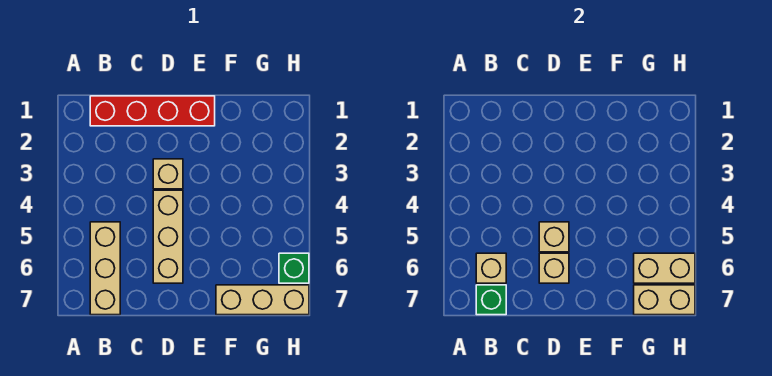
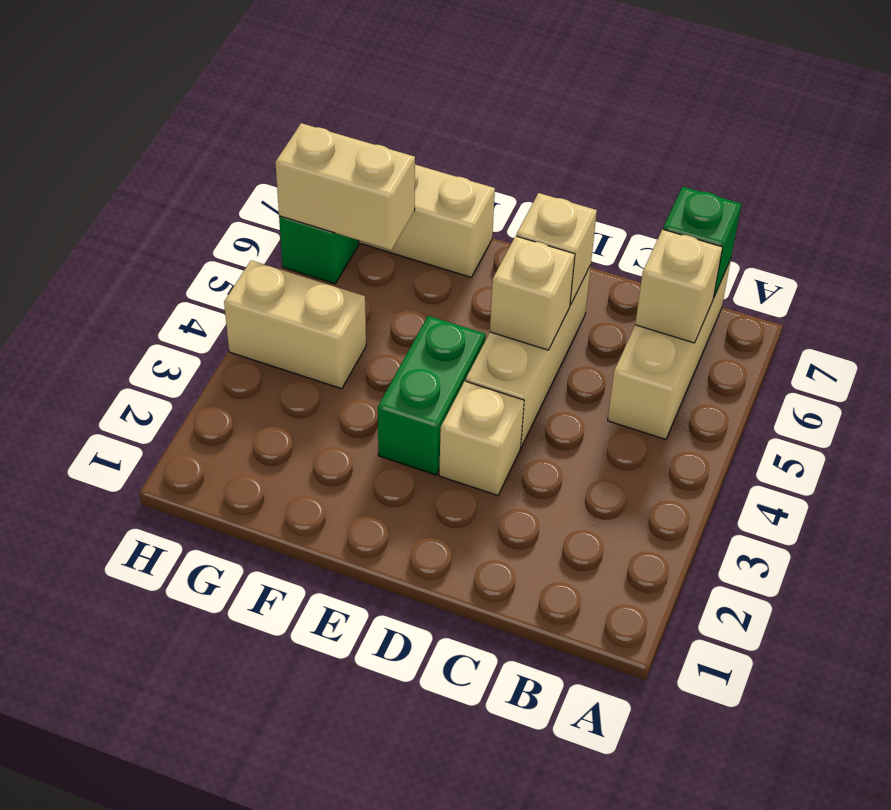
red 1x4 brick [90,96,215,126] -> none
none -> green 1x2 brick [378,316,486,475]
tan 1x2 brick [634,285,695,315] -> tan 1x2 brick moved to [224,260,366,389]

